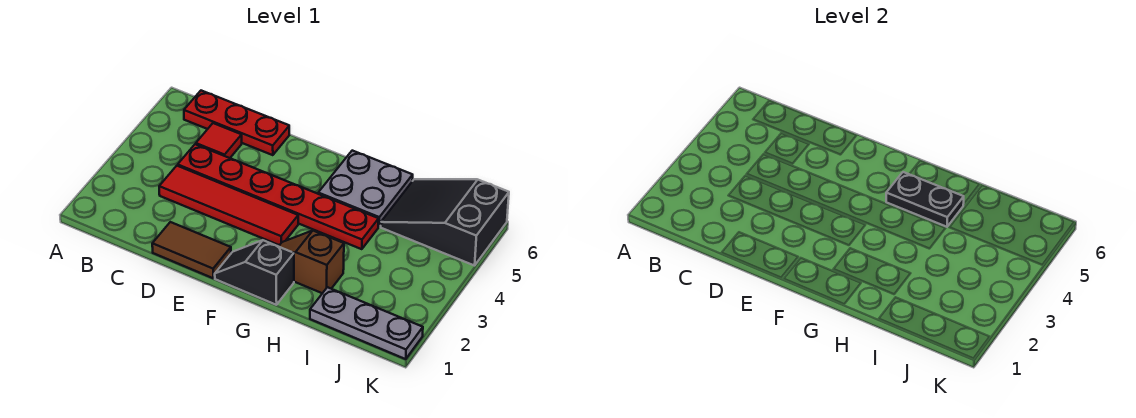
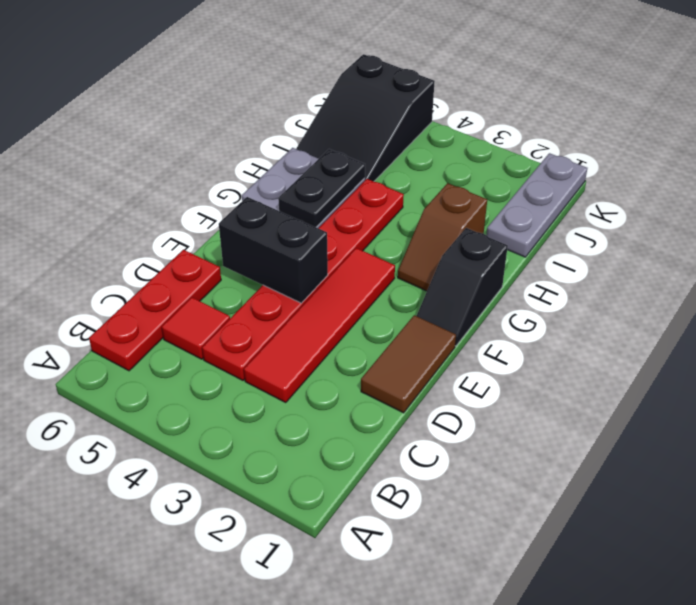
none -> black 1x2 brick [219,197,328,303]

